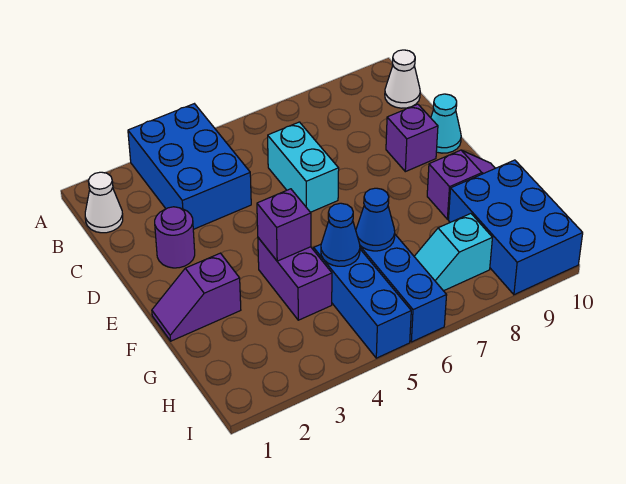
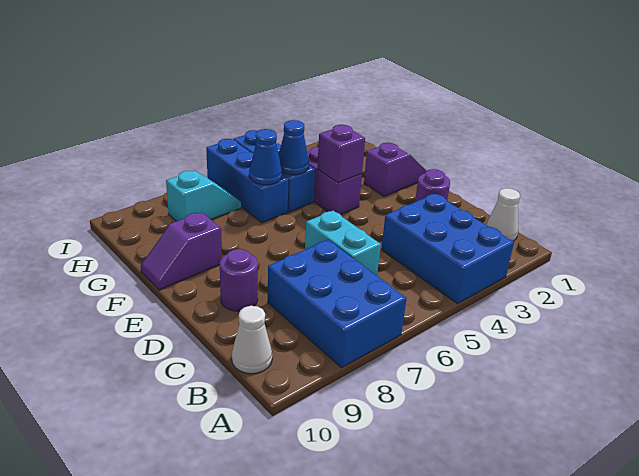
purple 1x1 brick [386,104,438,172] -> purple 1x1 round brick [220,249,258,311]
cyan 1x1 cone [431,94,461,153] -> none
blue 2x3 brick [448,160,583,295] -> blue 2x3 brick moved to [268,240,407,368]

